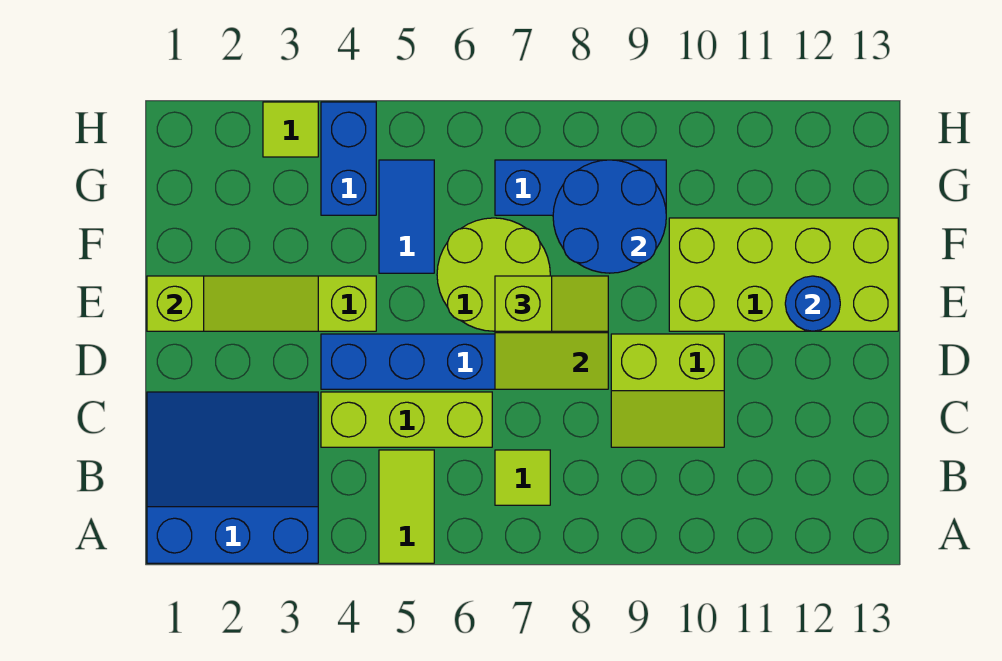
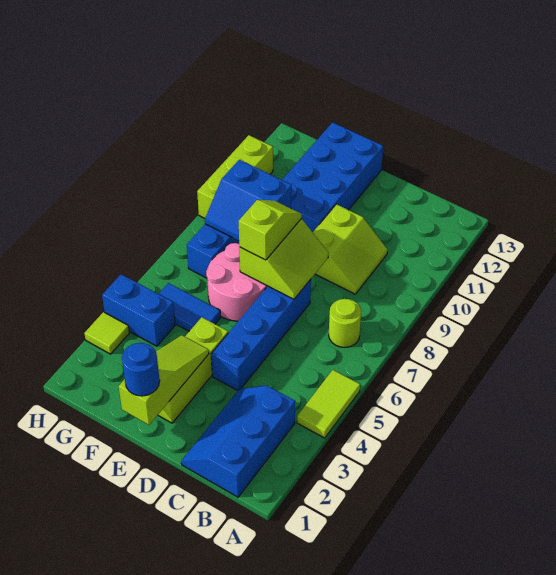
blue 3x3 slope [147,392,318,563] -> blue 2x3 slope [181,385,295,497]
lime 1x2 tile [379,450,434,563] -> lime 1x2 tile turned to [297,370,360,438]
lime 1x1 tile [495,450,550,505] -> lime 1x1 round brick [329,299,361,347]
lime 1x3 brick [321,392,492,447] -> lime 1x3 brick moved to [197,135,273,218]
lime 2x2 round brick [437,218,550,331] -> pink 2x2 round brick [206,243,267,321]
lime 2x4 brick [669,218,898,331] -> blue 2x4 brick [282,122,383,232]
blue 1x1 round brick [785,276,840,331] -> blue 1x1 round brick moved to [122,343,160,396]
blue 2x2 round brick [553,160,666,273] -> blue 2x2 slope [205,160,292,241]

